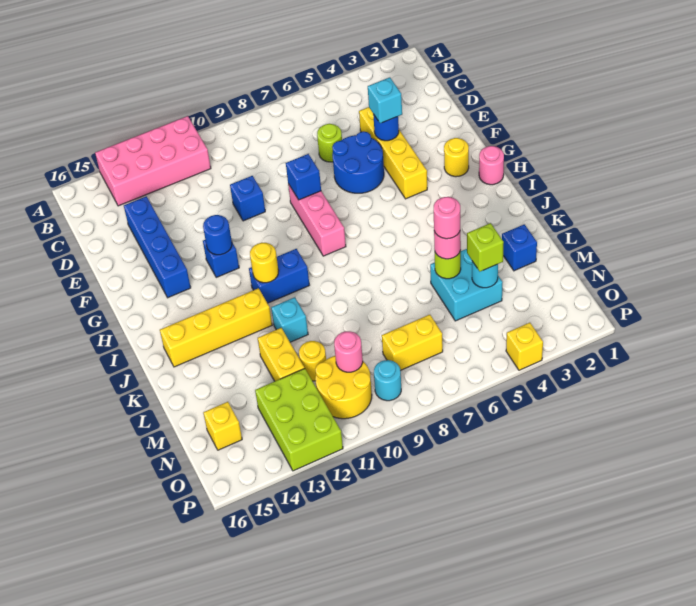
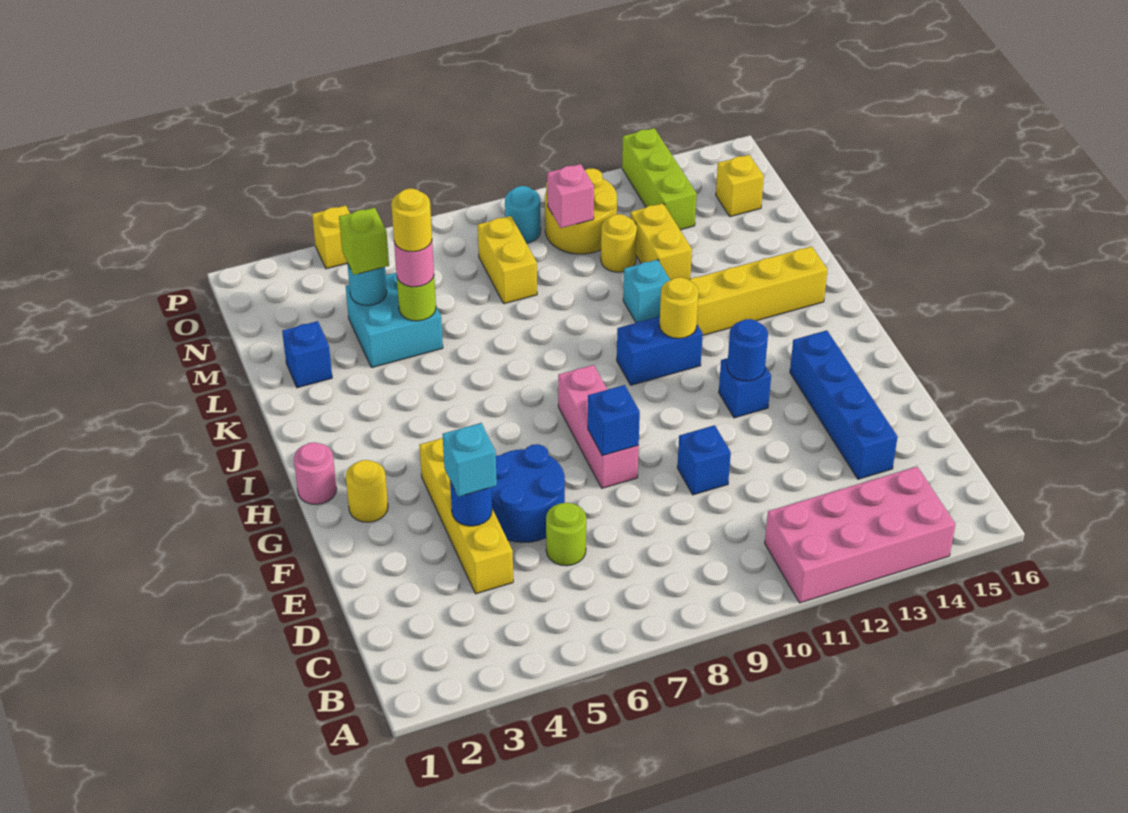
pink 1x1 round brick [434,197,460,239] -> yellow 1x1 round brick [391,188,432,252]
yellow 1x2 brick [382,315,443,371] -> yellow 1x2 brick turned to [478,216,537,304]
pink 1x1 round brick [334,331,363,372] -> pink 1x1 brick [547,164,594,228]
lime 2x3 brick [255,369,343,471] -> lime 1x3 brick [622,128,697,230]

